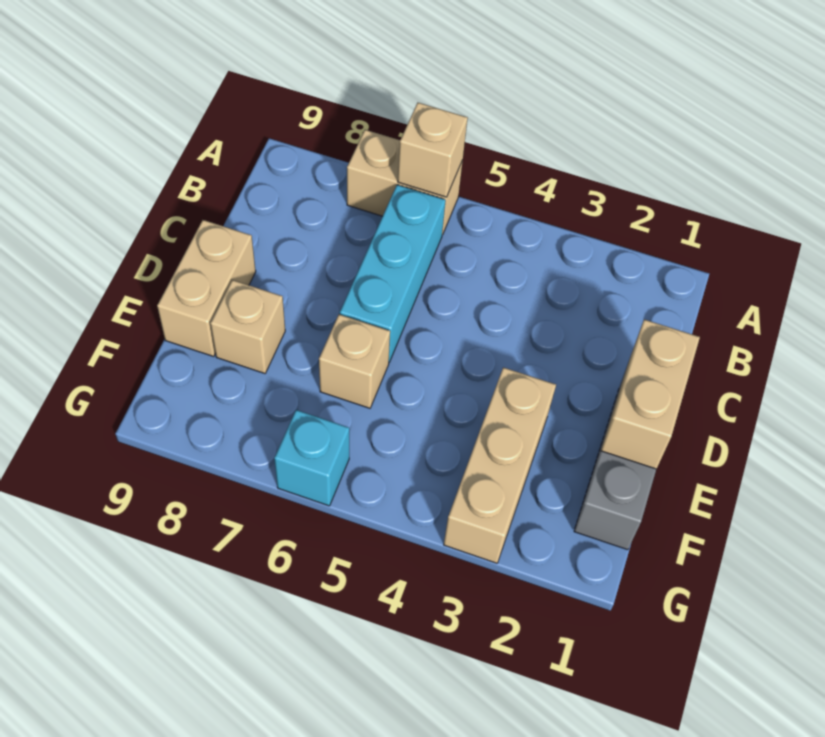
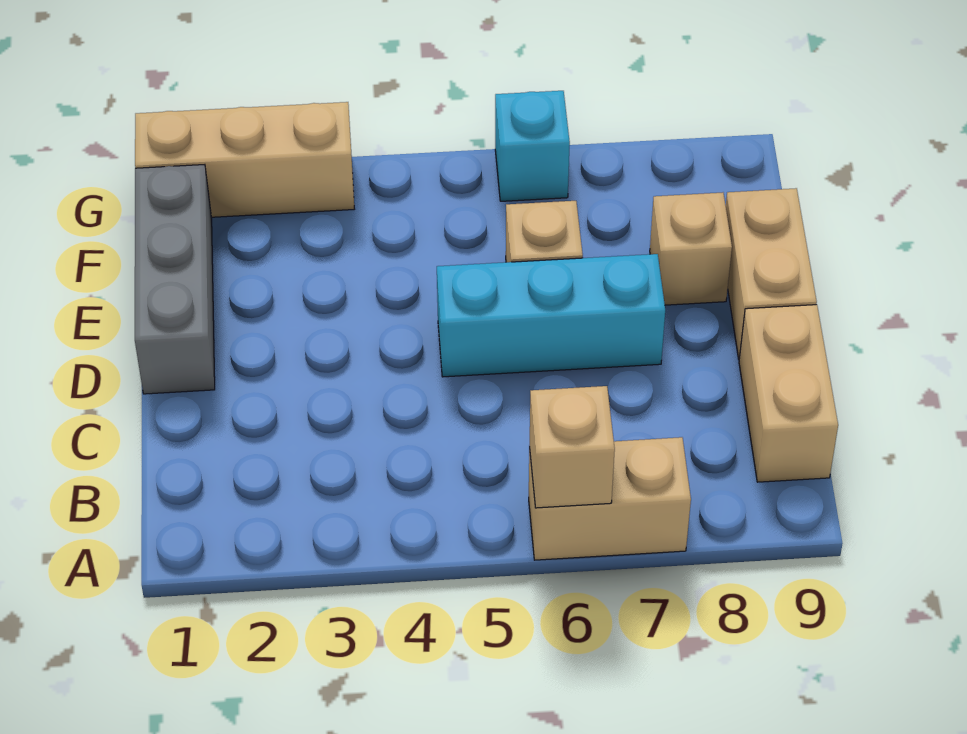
cyan 1x3 brick [340,185,446,362] -> cyan 1x3 brick turned to [437,254,665,377]
tan 1x2 brick [601,319,700,469] -> tan 1x2 brick moved to [739,305,838,482]
tan 1x3 brick [444,367,556,563] -> tan 1x3 brick turned to [135,102,354,217]

